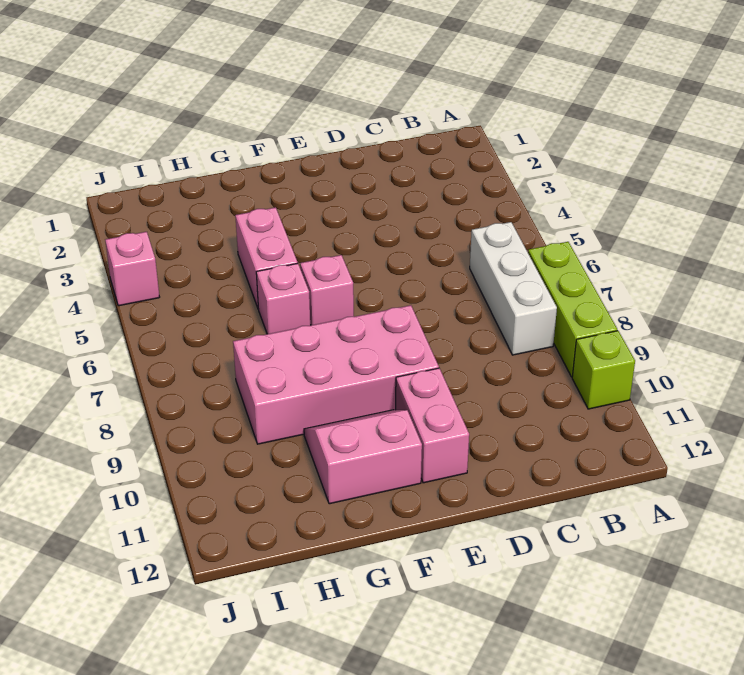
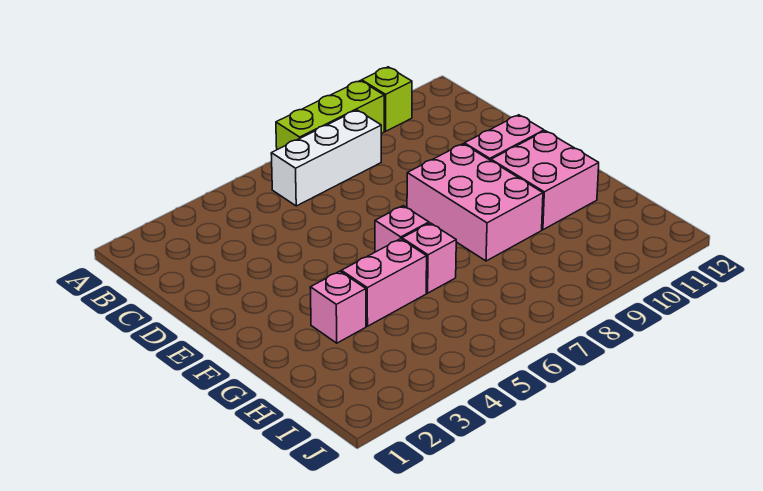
pink 2x4 brick [233,305,439,444] -> pink 2x3 brick [407,144,543,261]
pink 2x2 slope [304,410,422,504] -> pink 2x2 brick [491,131,599,230]
pink 1x1 brick [105,232,159,306] -> pink 1x1 brick moved to [310,271,366,343]

